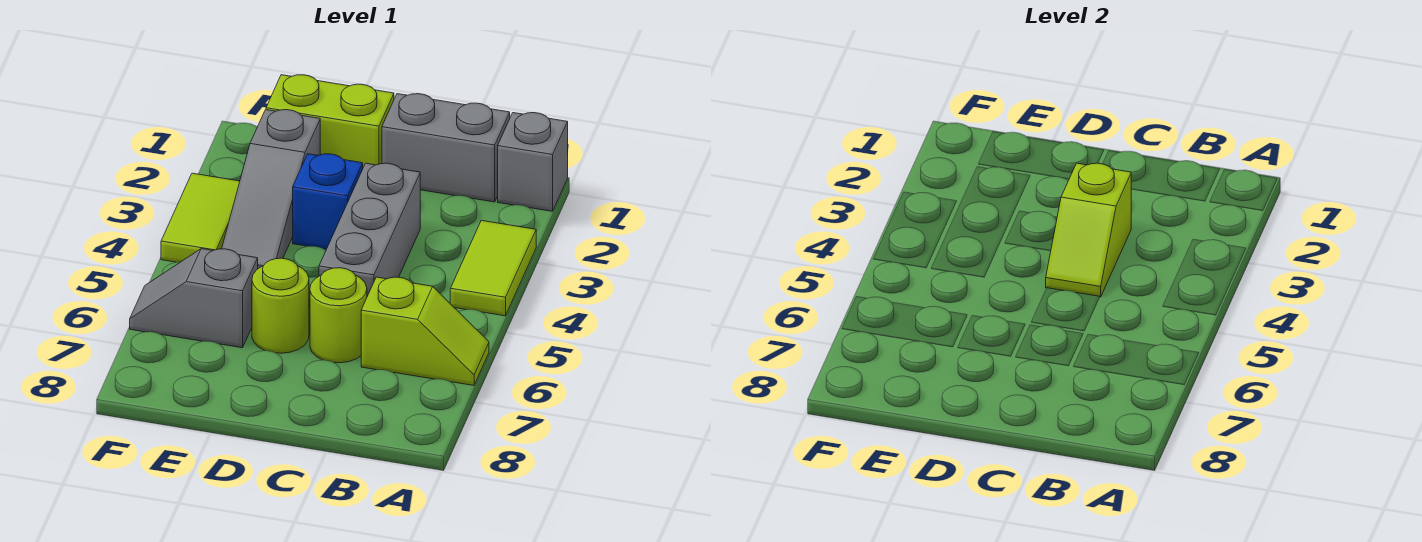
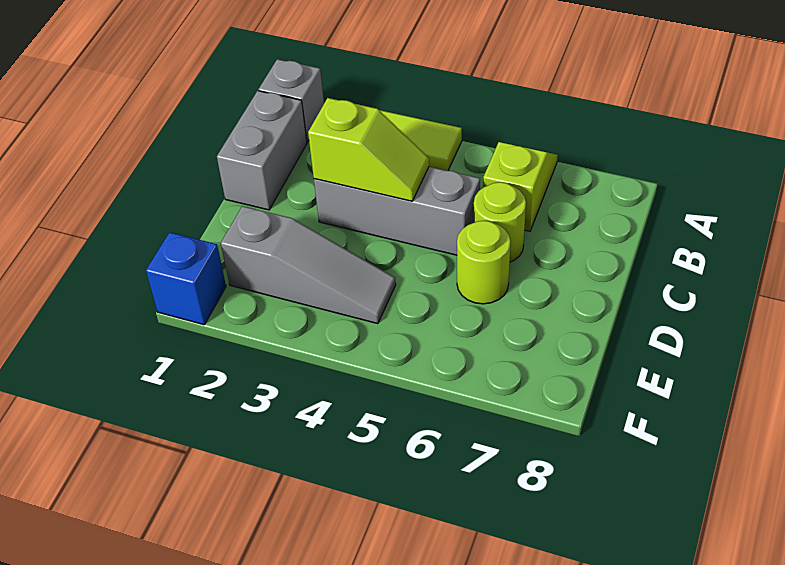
lime 1x2 brick [266,75,394,167] -> none
blue 1x1 brick [293,154,363,249] -> blue 1x1 brick moved to [146,232,226,325]
grey 1x2 slope [130,249,258,348] -> none
lime 1x2 tile [161,173,240,262] -> none

